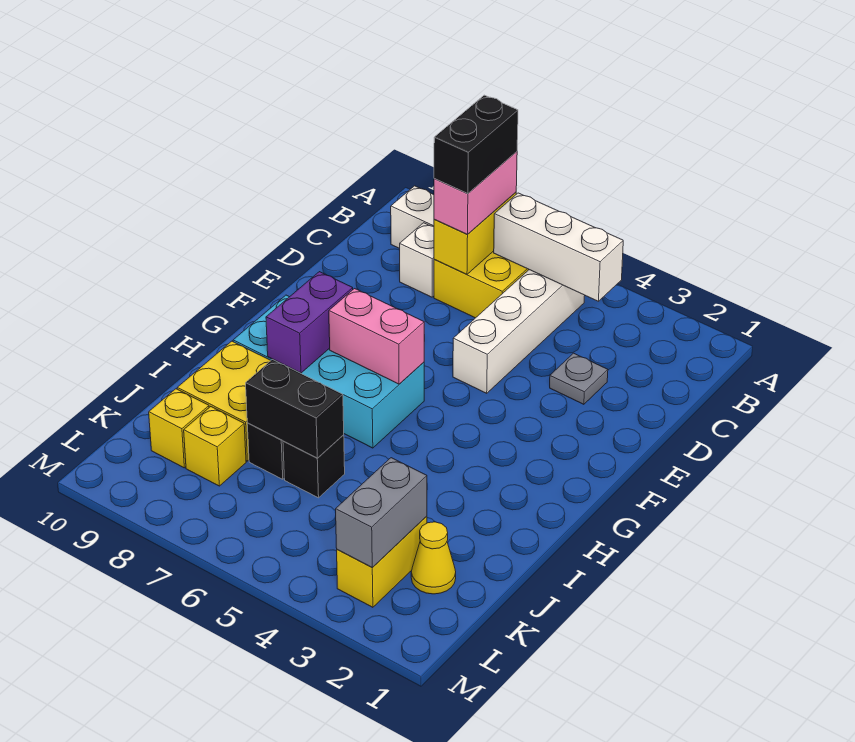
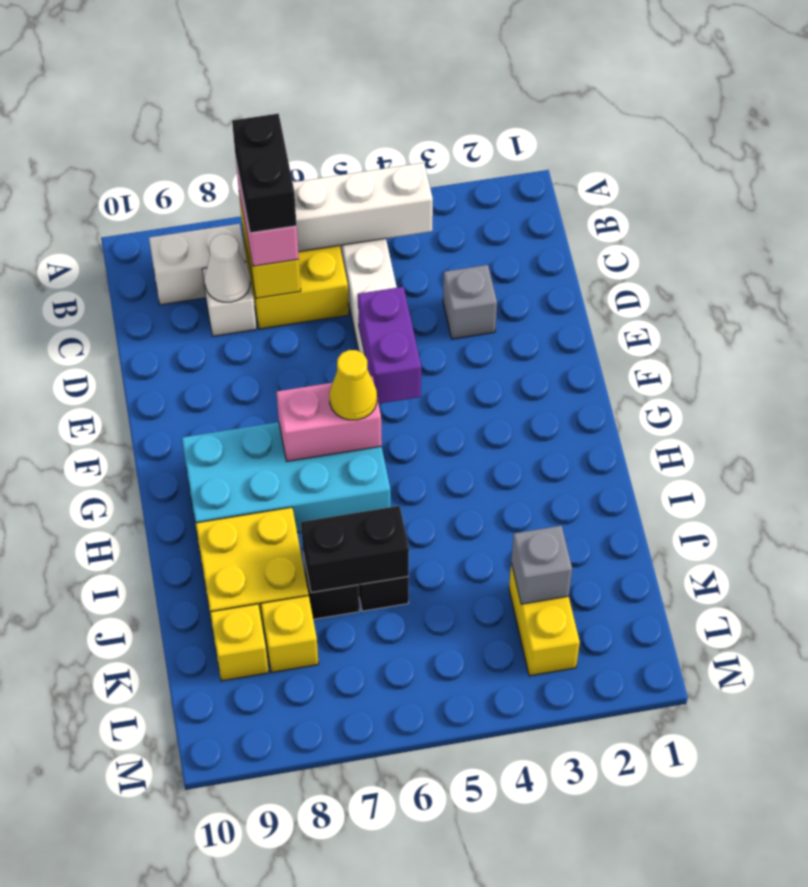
none -> white 1x1 cone [205,234,250,302]
grey 1x1 plate [550,353,608,404] -> grey 1x1 brick [443,265,497,339]
purple 1x2 brick [266,272,353,373] -> purple 1x2 brick moved to [358,287,421,404]
yellow 1x1 cone [411,522,456,594] -> yellow 1x1 cone moved to [329,350,377,420]
grey 1x2 brick [336,458,427,568] -> grey 1x1 brick [511,526,572,604]

